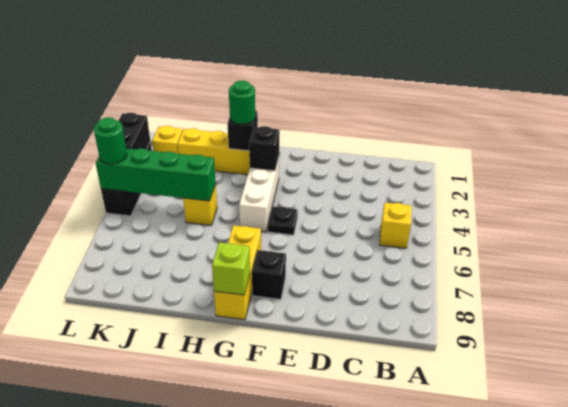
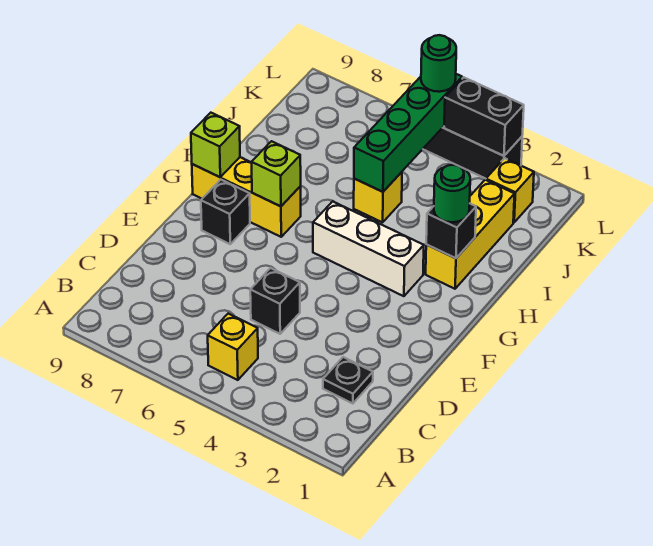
black 1x1 plate [268,206,298,235] -> black 1x1 plate moved to [323,357,373,404]
black 1x1 brick [249,126,280,171] -> black 1x1 brick moved to [250,268,300,334]
none -> lime 1x1 brick [252,141,301,206]

